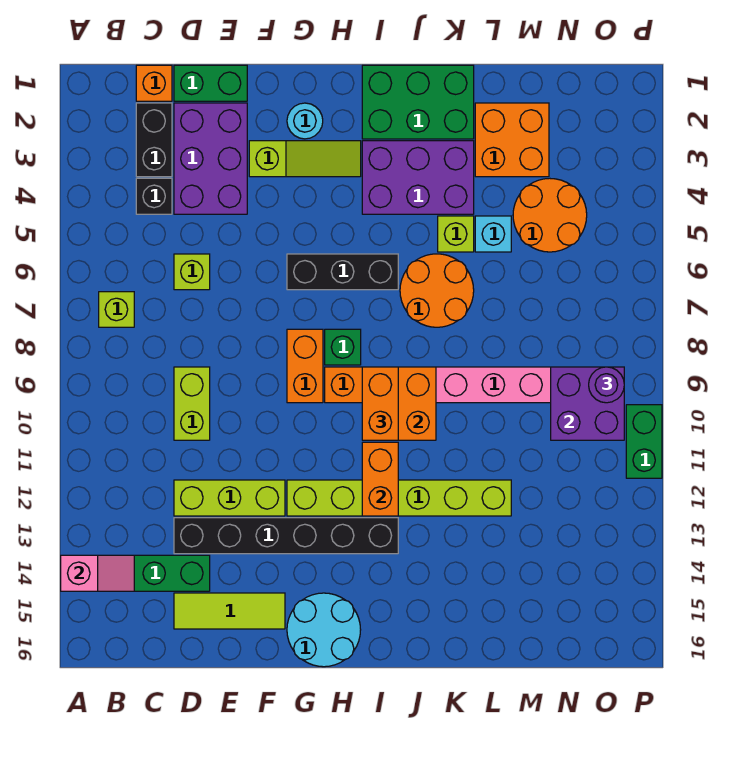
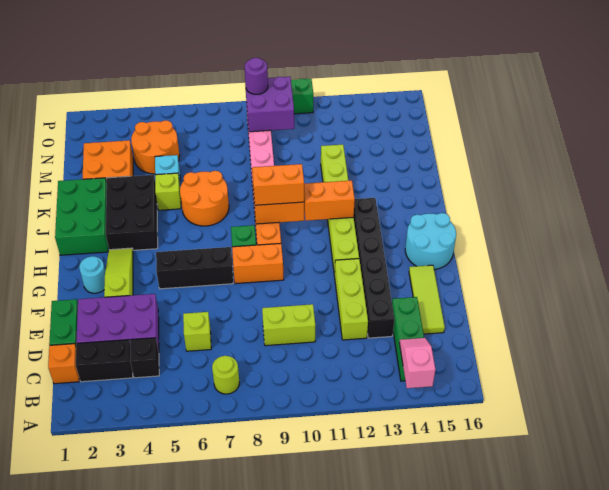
lime 1x1 brick [99,292,134,327] -> lime 1x1 round brick [212,356,239,394]
black 1x3 brick [287,254,398,290] -> black 1x3 brick turned to [156,247,233,289]
purple 2x3 brick [362,141,474,214] -> black 2x3 brick [106,175,158,250]

